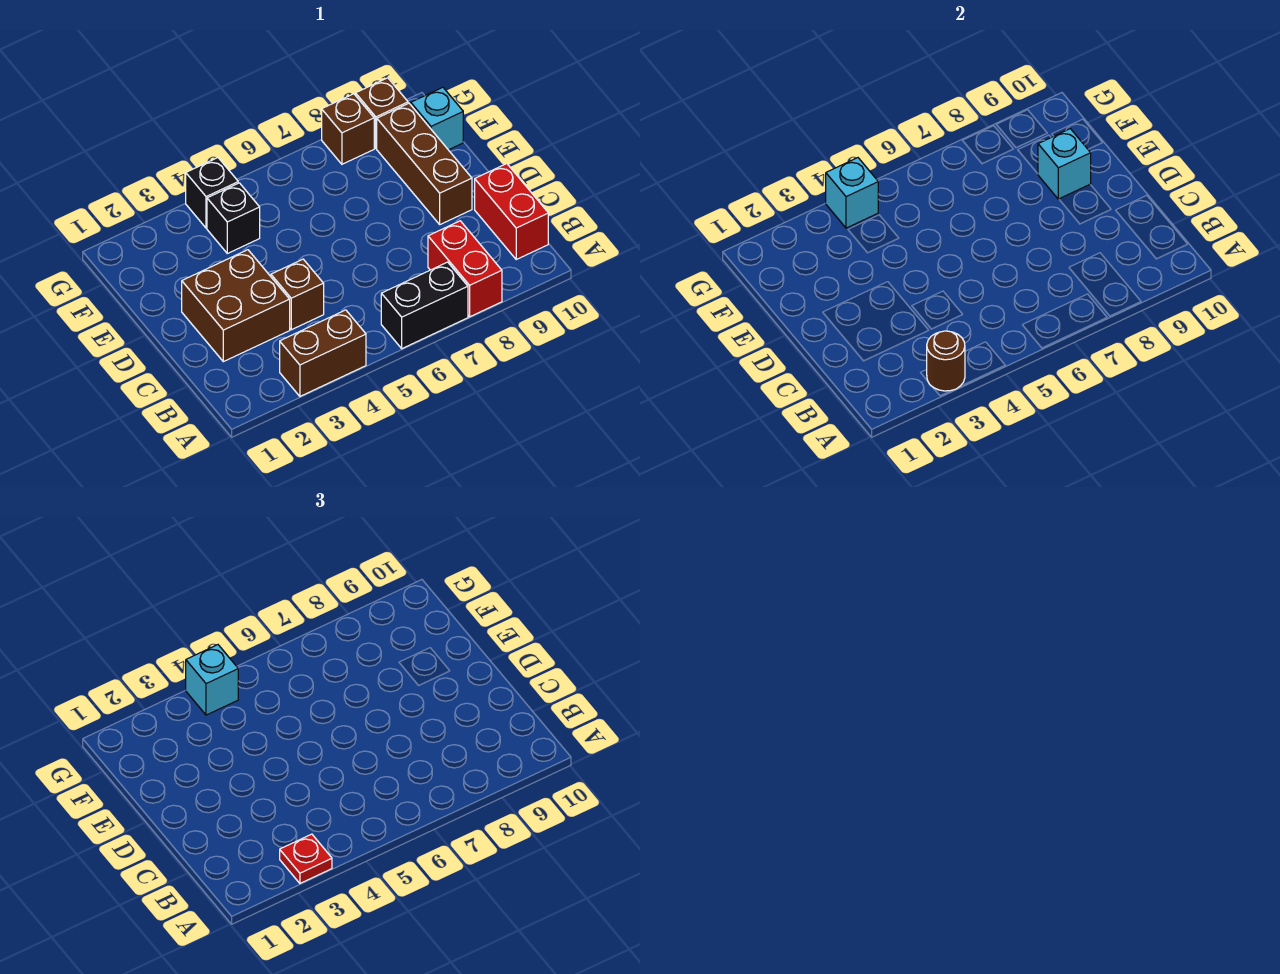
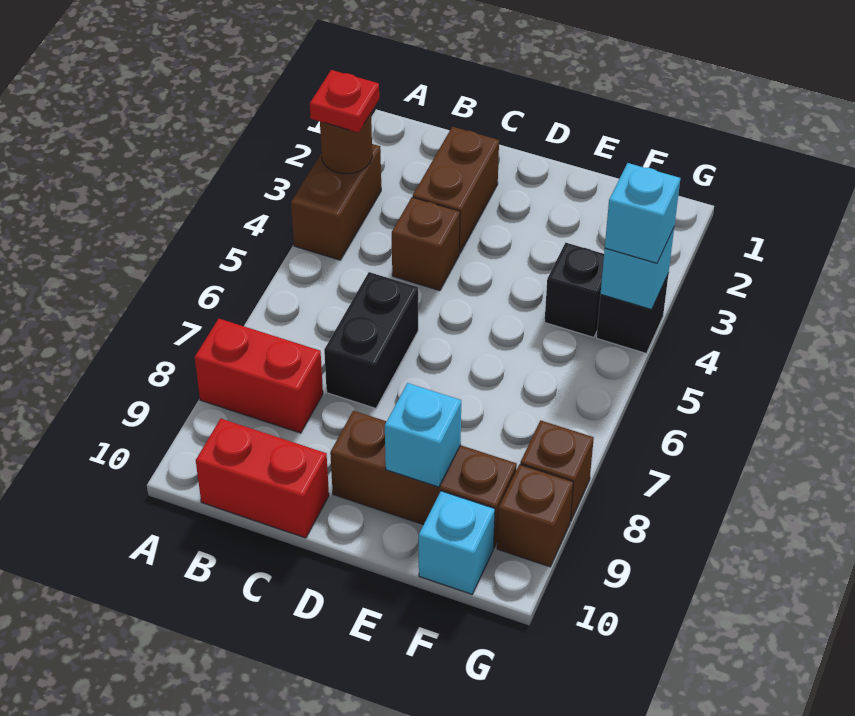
black 1x2 brick [381,262,468,349] -> black 1x2 brick moved to [324,272,418,408]
brown 2x2 brick [182,250,290,362] -> brown 1x2 brick [413,127,499,253]

